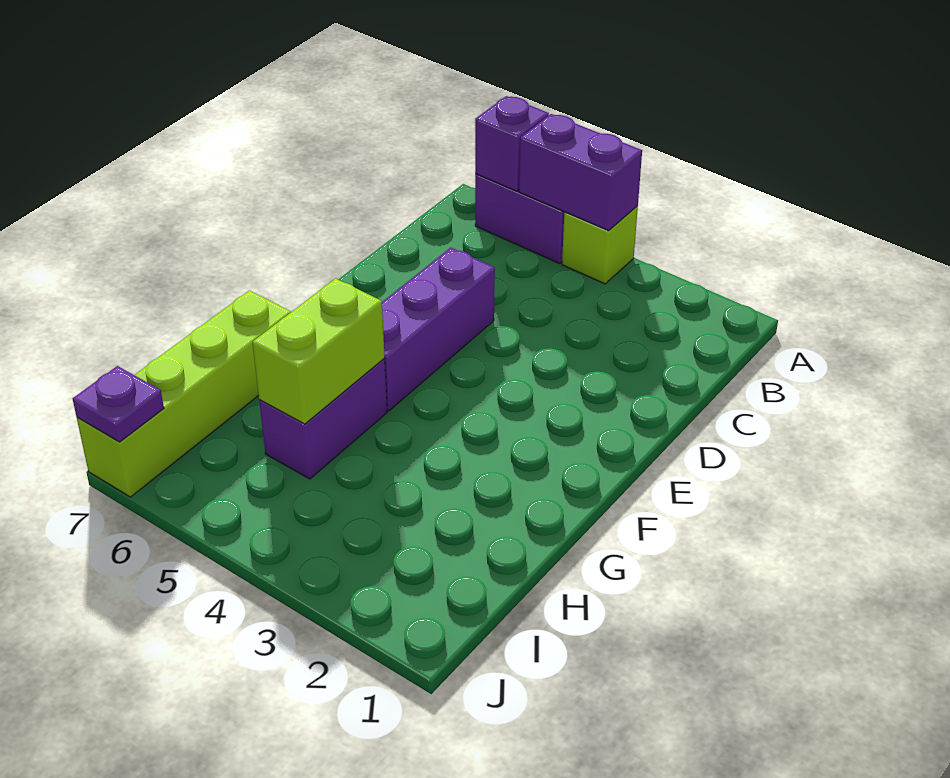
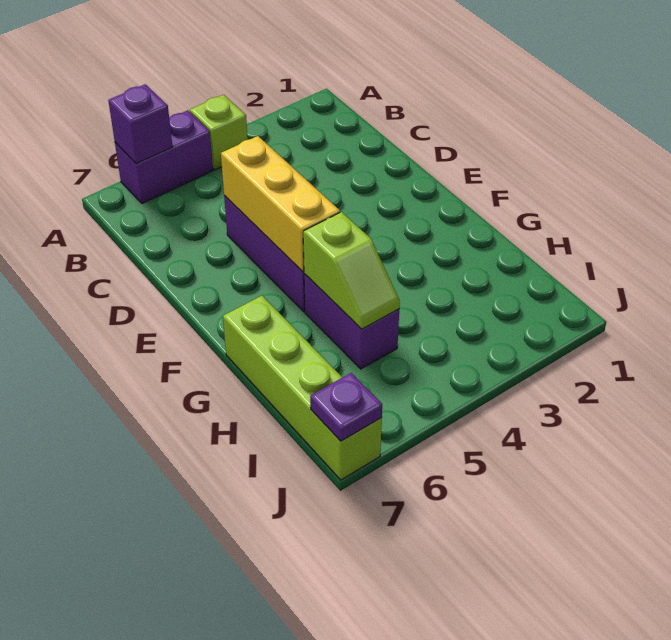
purple 1x2 brick [519,114,642,231] -> none
none -> yellow 1x3 brick [221,136,340,272]
lime 1x2 brick [252,278,385,424] -> lime 1x2 slope [303,212,400,329]

